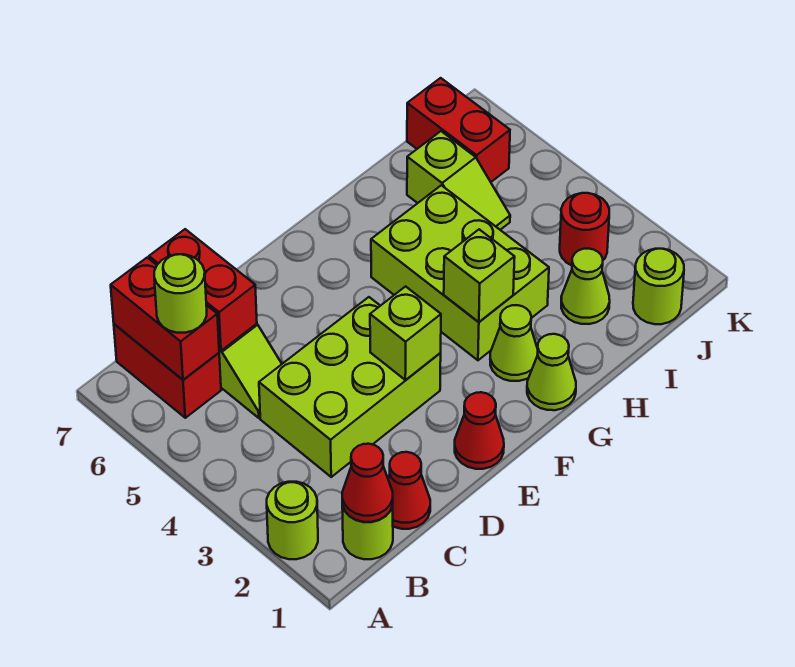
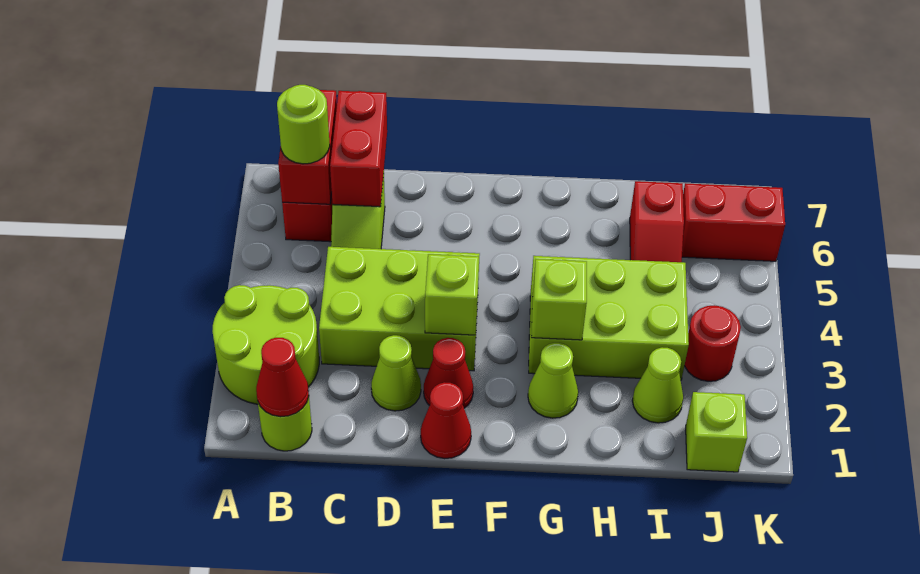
lime 1x1 round brick [267,482,318,559] -> lime 2x2 round brick [212,285,319,404]
red 1x1 cone [388,452,430,529] -> red 1x1 cone moved to [424,338,473,408]
lime 1x1 cone [527,334,576,410] -> lime 1x1 cone moved to [371,335,421,411]
lime 2x3 brick [371,185,549,360] -> lime 2x3 brick turned to [529,256,689,380]
lime 1x2 slope [407,131,510,230] -> red 1x2 slope [630,181,684,262]
lime 1x1 round brick [633,249,684,324] -> lime 1x1 brick [686,392,747,472]
red 1x2 brick [407,78,510,182] -> red 1x2 brick turned to [682,183,785,261]

